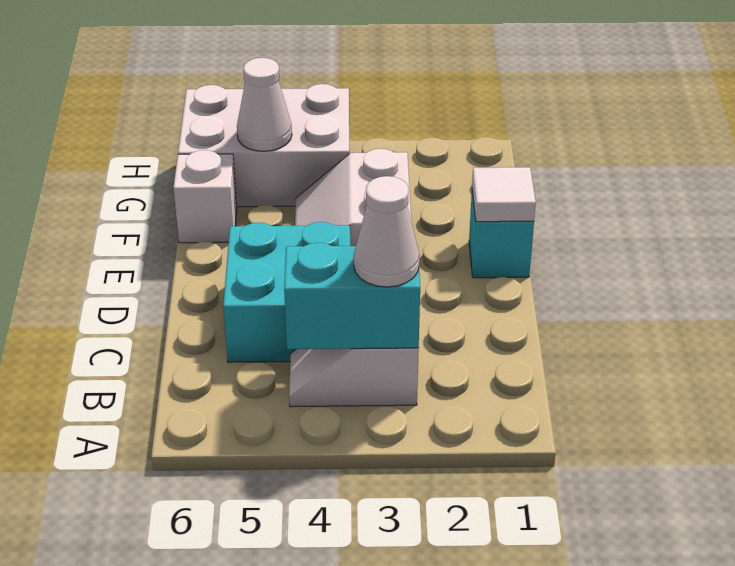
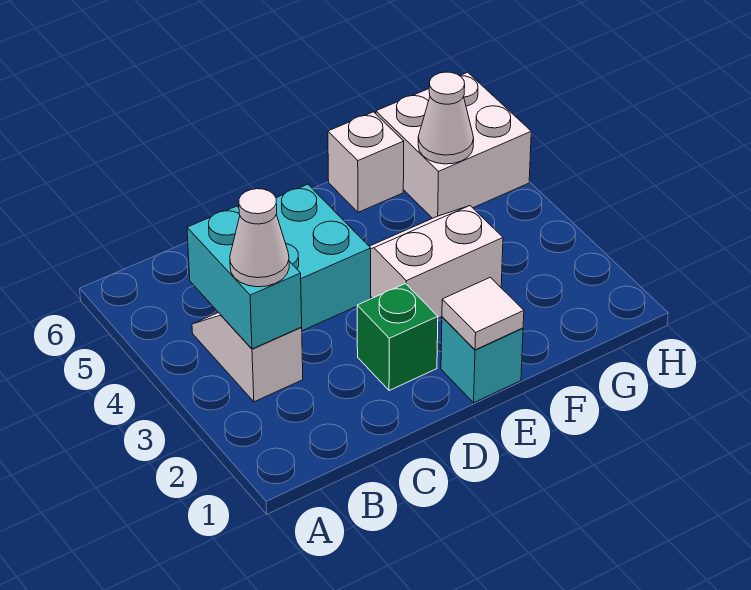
none -> green 1x1 brick [357,284,438,391]
white 2x3 brick [178,84,349,207] -> white 2x2 brick [376,72,531,218]

